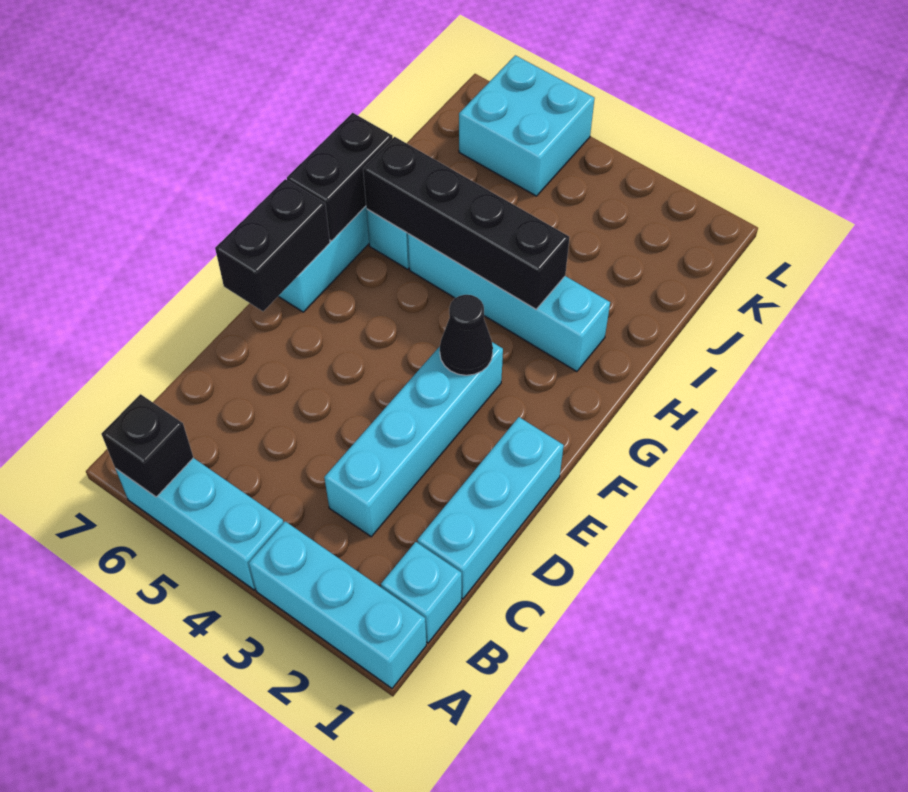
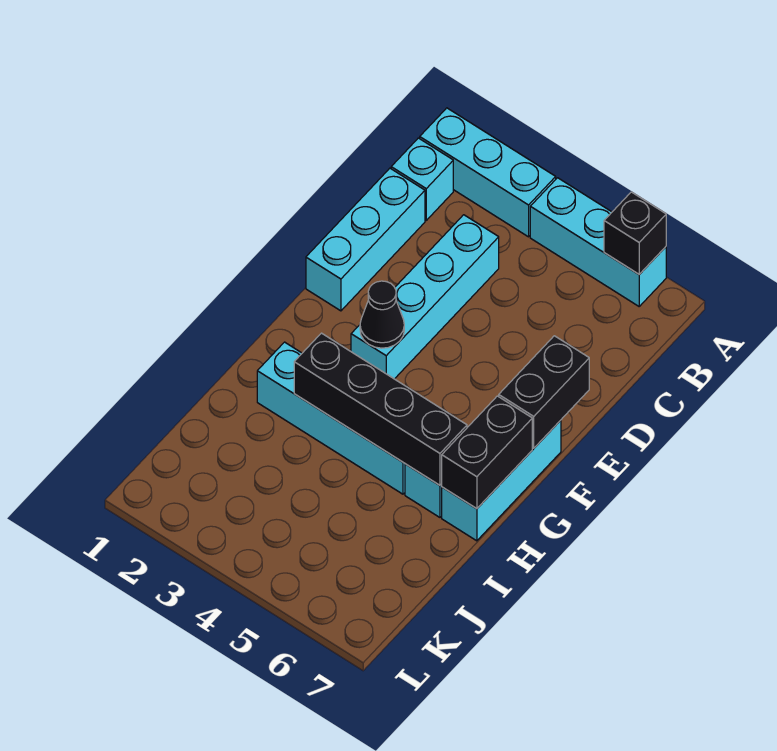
cyan 2x2 brick [459,55,595,196] -> none

